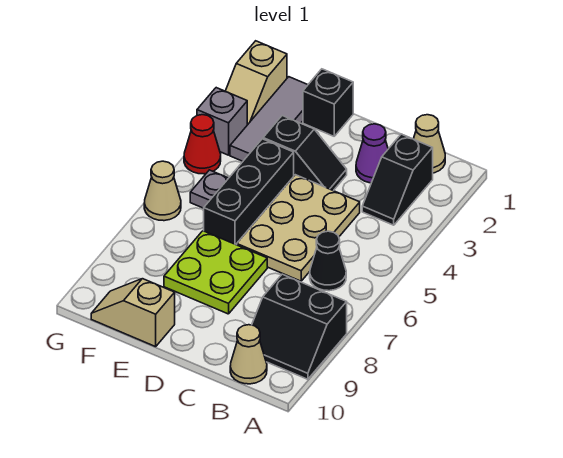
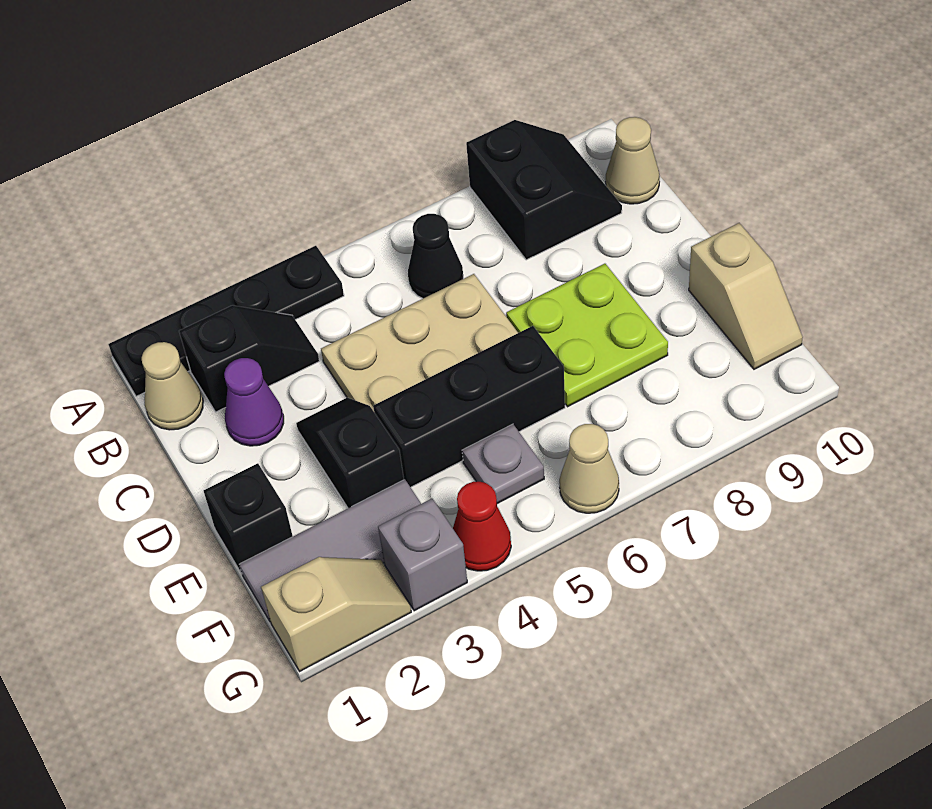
none -> black 1x4 plate [108,246,344,396]

